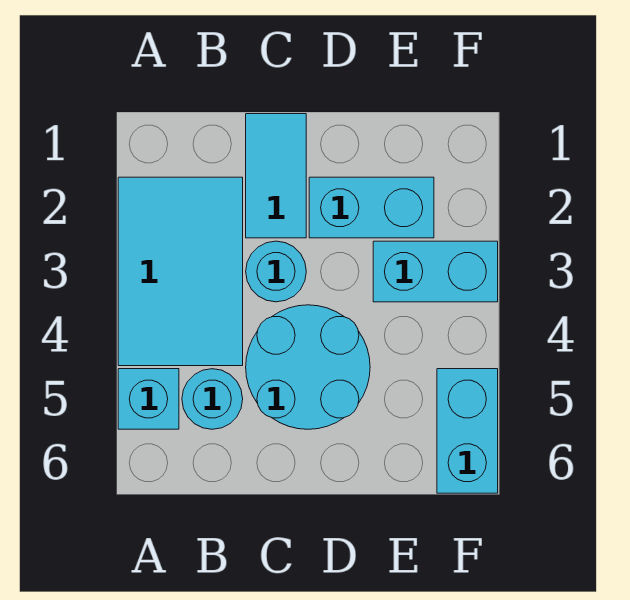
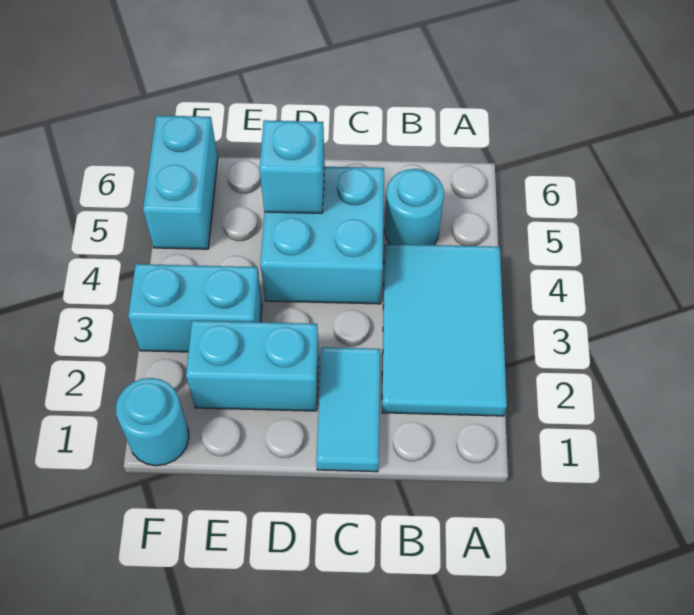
cyan 1x1 brick [118,369,179,429] -> cyan 1x1 brick moved to [260,120,325,213]
cyan 1x1 round brick [246,241,306,302] -> cyan 1x1 round brick moved to [116,378,189,466]
cyan 2x2 round brick [246,305,370,429] -> cyan 2x2 brick [261,167,384,304]

